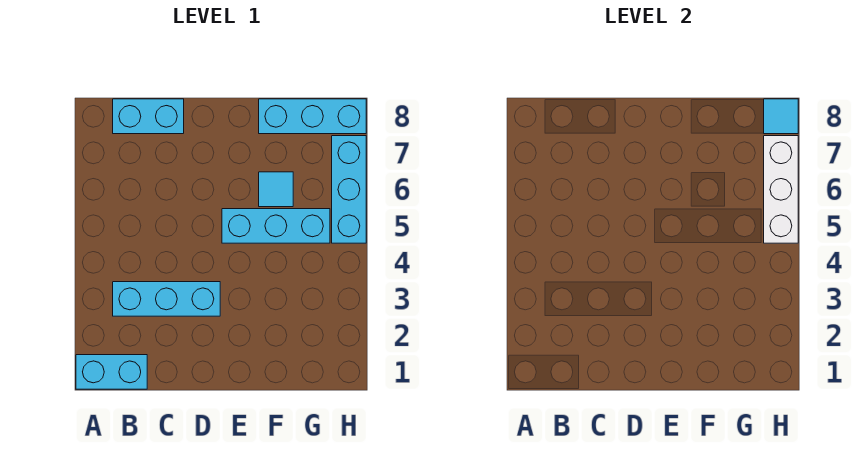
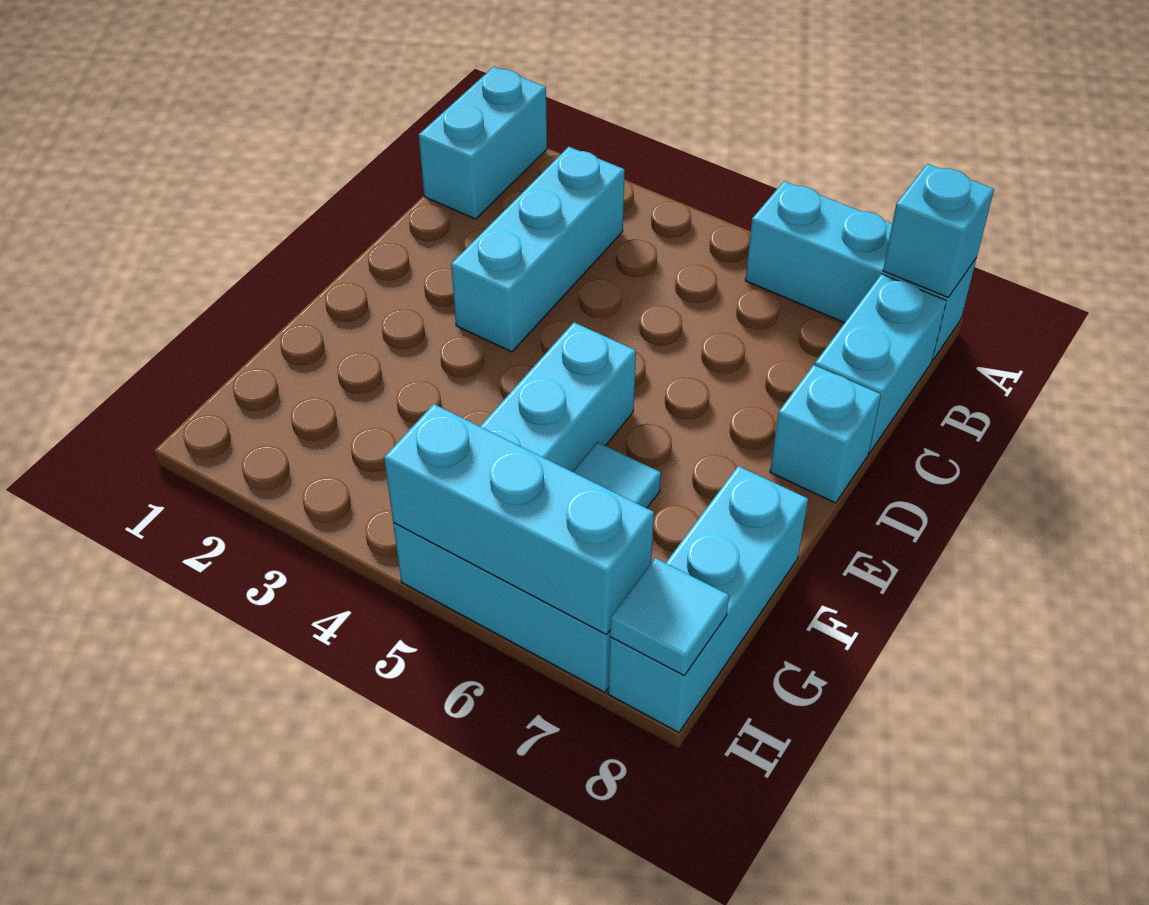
none -> cyan 1x3 brick [745,181,977,360]
none -> cyan 1x1 brick [883,164,994,297]
none -> cyan 1x1 brick [770,365,881,503]
white 1x3 brick [764,136,798,243] -> cyan 1x3 brick [384,404,654,634]

